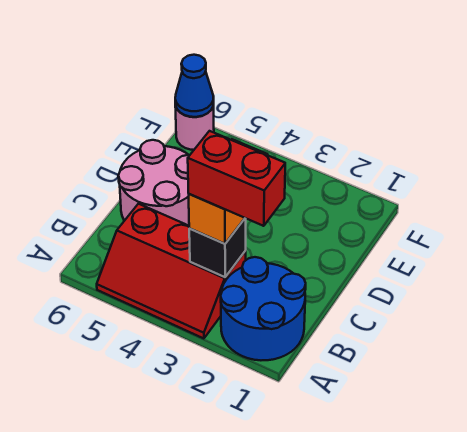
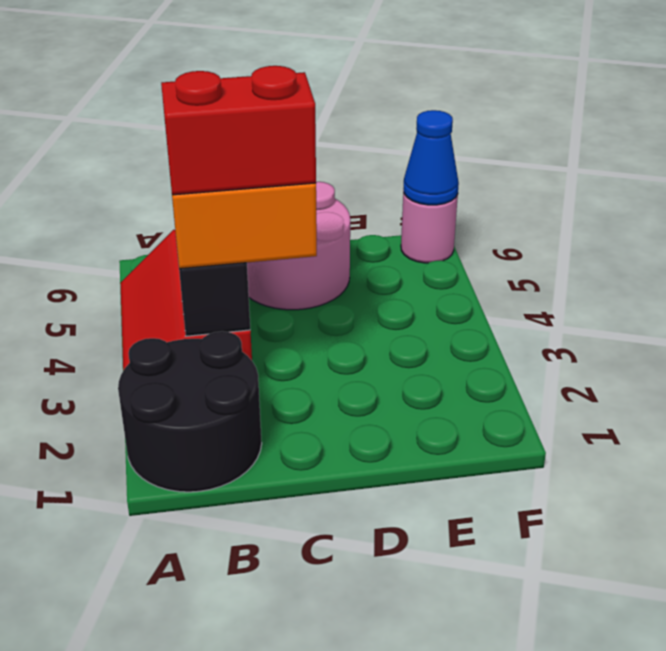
blue 2x2 round brick [221,257,306,360] -> black 2x2 round brick [118,331,262,492]
red 1x2 brick [188,131,285,226] -> red 1x2 brick turned to [161,66,316,195]

